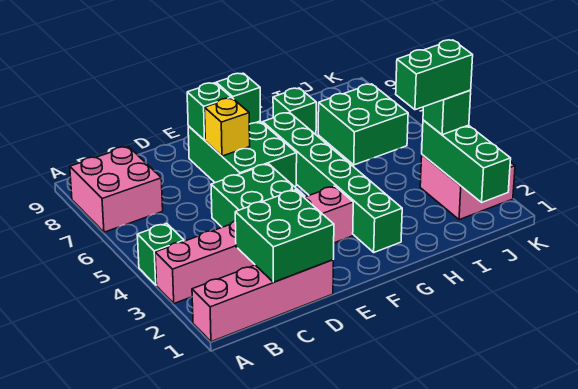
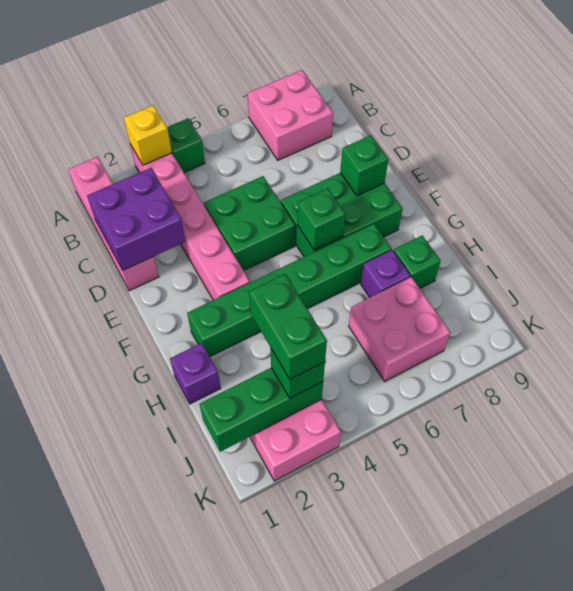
green 2x2 brick [235,190,334,282] -> purple 2x2 brick [87,168,186,270]
yellow 1x1 brick [205,98,250,156] -> yellow 1x1 brick moved to [124,105,172,165]
green 1x1 brick [216,73,260,124] -> green 1x1 brick moved to [298,188,345,250]
none -> purple 1x1 brick [170,343,221,404]
none -> purple 1x1 brick [361,250,410,298]
green 2x2 brick [318,84,408,165] -> pink 2x2 brick [349,277,450,381]

